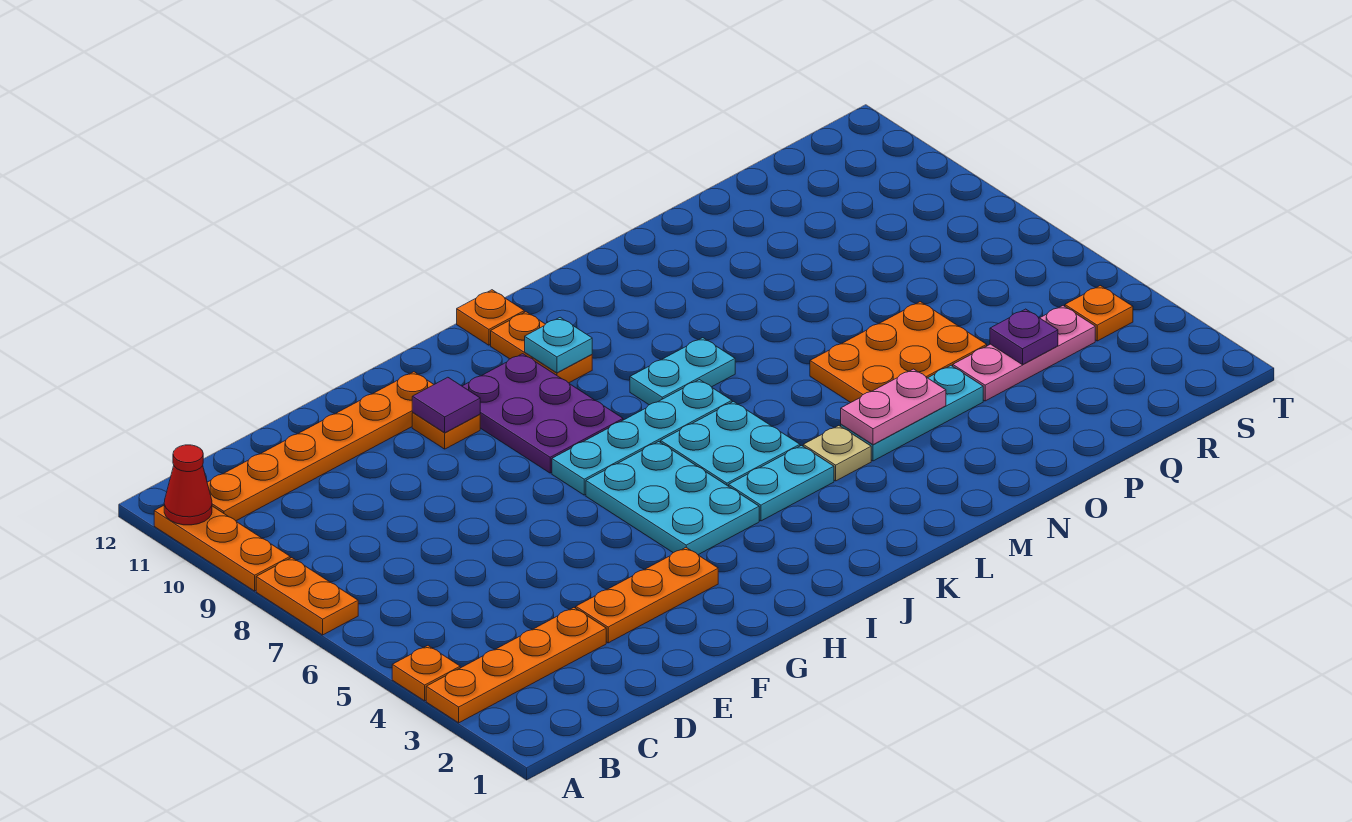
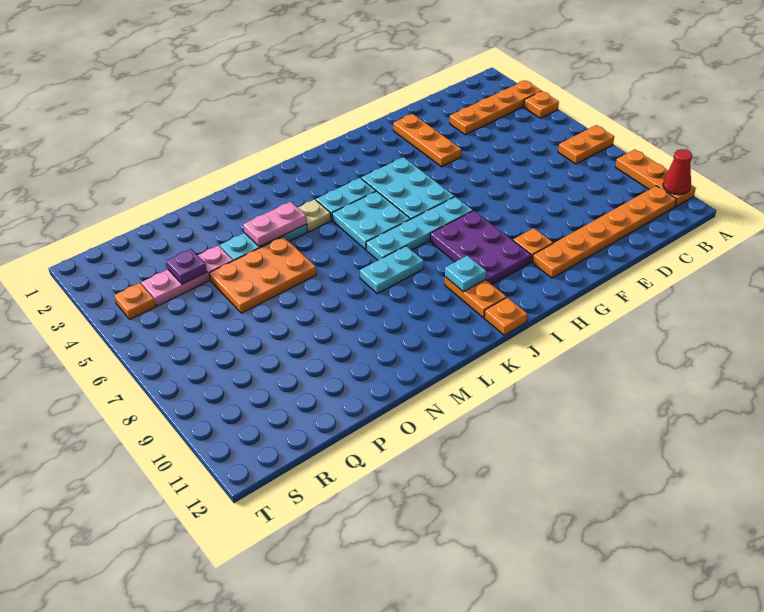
orange 1x2 plate [256,558,358,635] -> orange 1x2 plate turned to [558,125,614,164]
orange 1x3 plate [576,548,718,643] -> orange 1x3 plate turned to [393,114,461,167]
purple 1x1 tile [412,377,480,433] -> none

